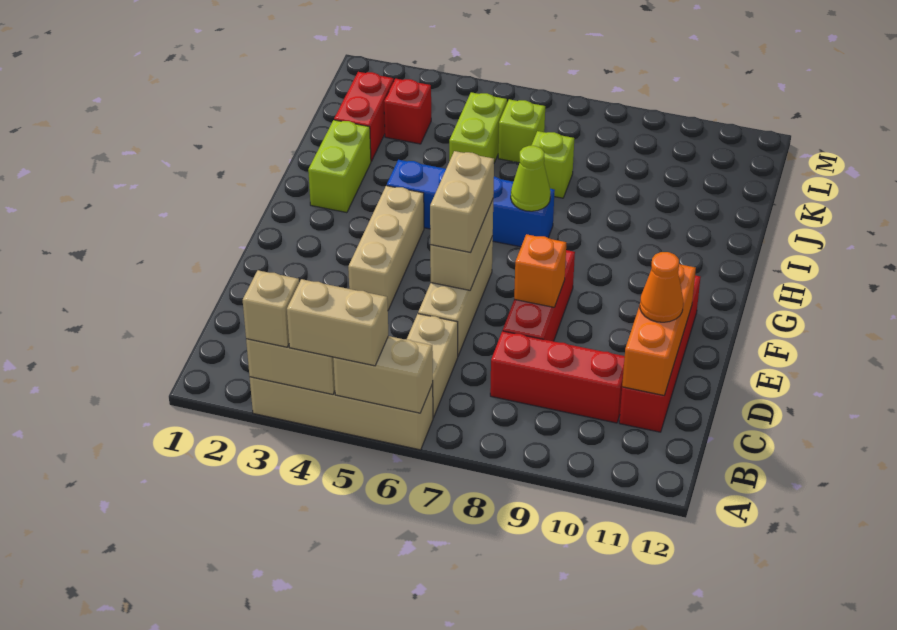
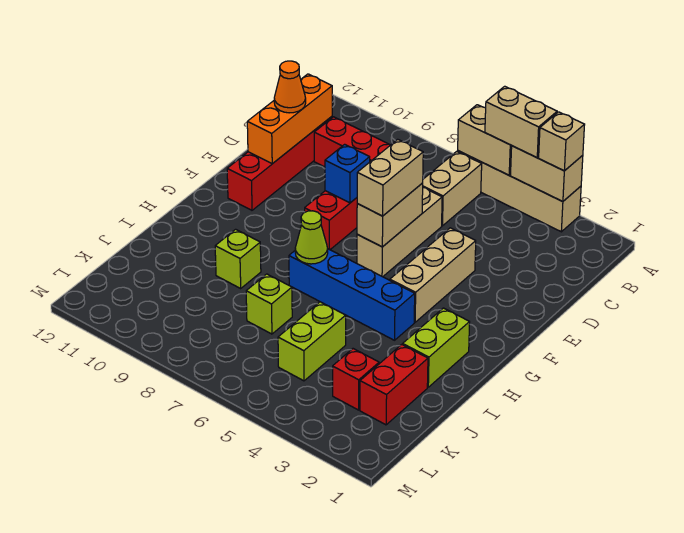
orange 1x1 brick [514,234,566,307] -> blue 1x1 brick [325,144,370,203]
lime 1x1 brick [498,99,545,163] -> lime 1x1 brick moved to [215,229,261,288]

